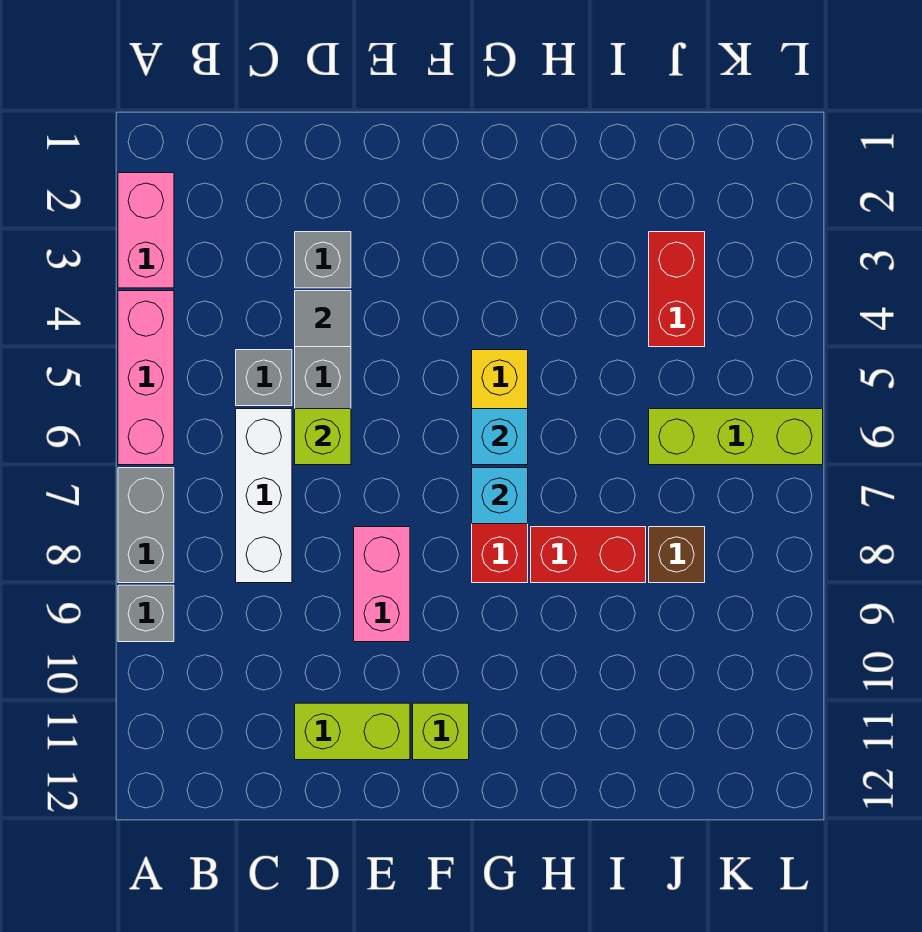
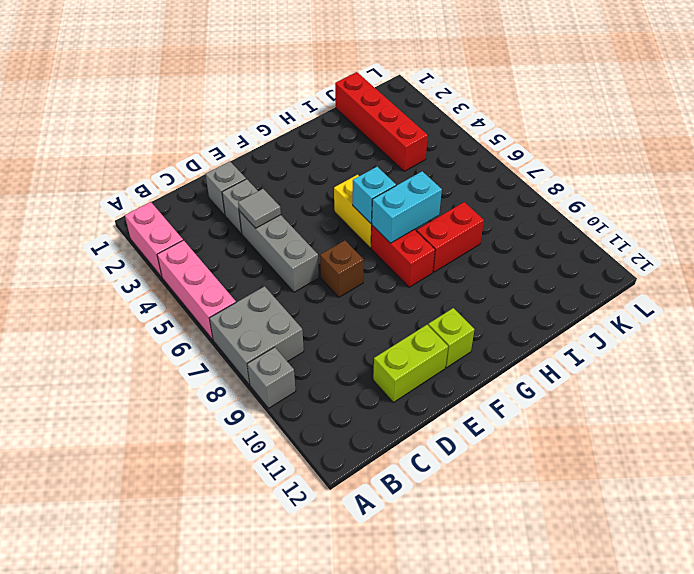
grey 1x2 brick [118,468,174,583] -> grey 2x2 brick [209,286,304,385]
grey 1x1 brick [236,350,292,406] -> grey 1x1 brick moved to [205,161,246,215]
white 1x3 brick [236,409,292,583] -> none
lime 1x1 brick [295,409,351,465] -> none
pink 1x2 brick [354,527,410,642] -> none
cyan 1x1 brick [472,468,528,524] -> cyan 1x2 brick [372,171,442,243]
red 1x2 brick [649,232,705,347] -> red 1x4 brick [335,72,428,171]
lime 1x3 brick [649,409,823,465] -> none
brown 1x1 brick [649,527,705,583] -> brown 1x1 brick moved to [320,241,364,297]

